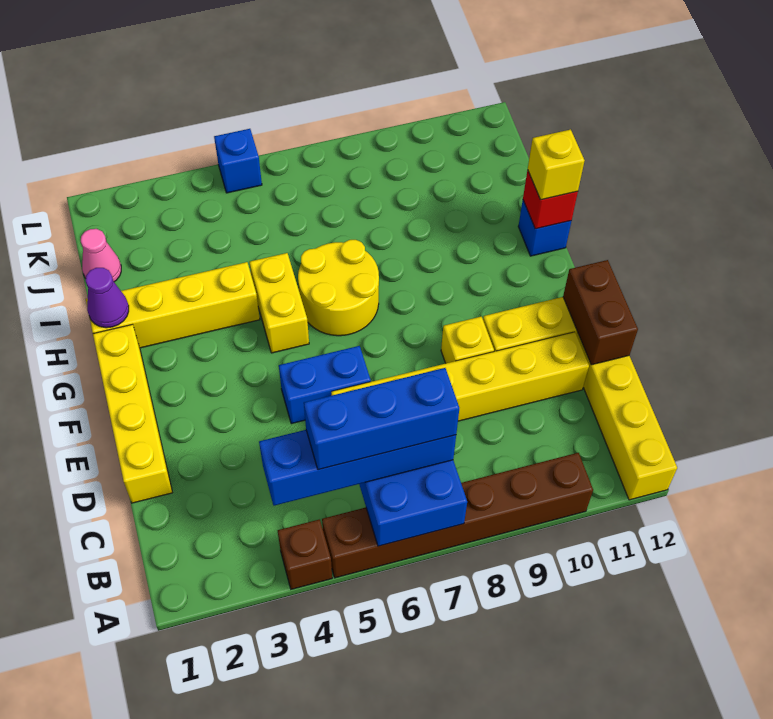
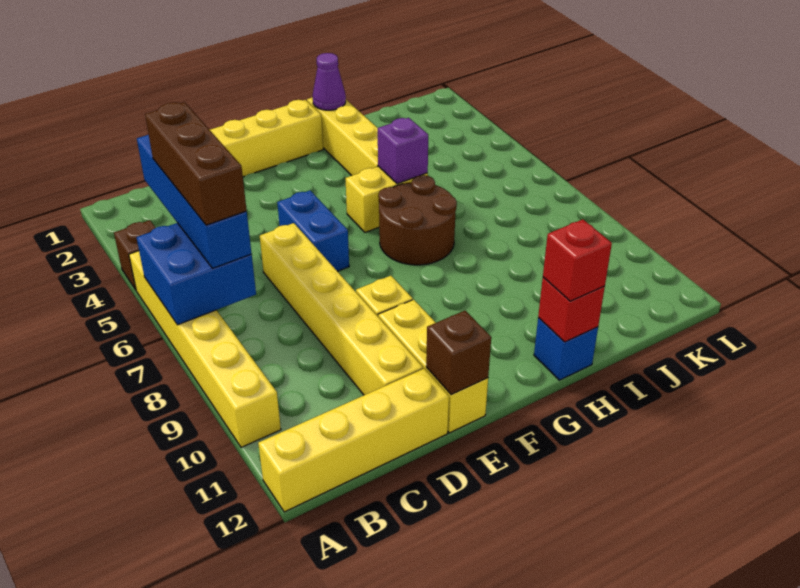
brown 1x6 brick [322,453,593,578] -> yellow 1x6 brick [129,251,281,447]
blue 1x3 brick [304,368,459,470] -> brown 1x3 brick [145,102,247,225]
brown 1x2 brick [563,260,638,365] -> brown 1x1 brick [426,311,491,394]
yellow 2x2 round brick [298,240,379,336] -> brown 2x2 round brick [378,175,457,265]
none -> purple 1x1 brick [378,118,428,184]
yellow 1x1 brick [528,129,585,200] -> red 1x1 brick [543,219,612,301]
pink 1x1 cone [81,229,121,282] -> none
blue 1x1 brick [214,129,262,193] -> none

